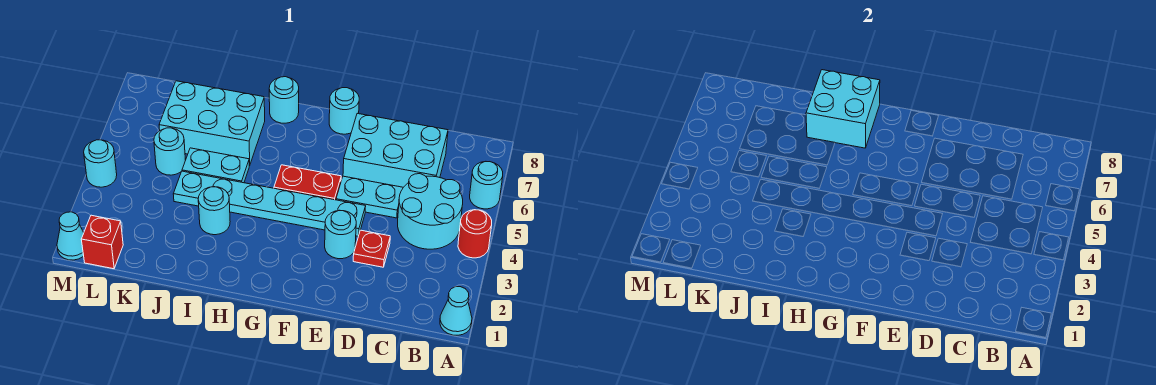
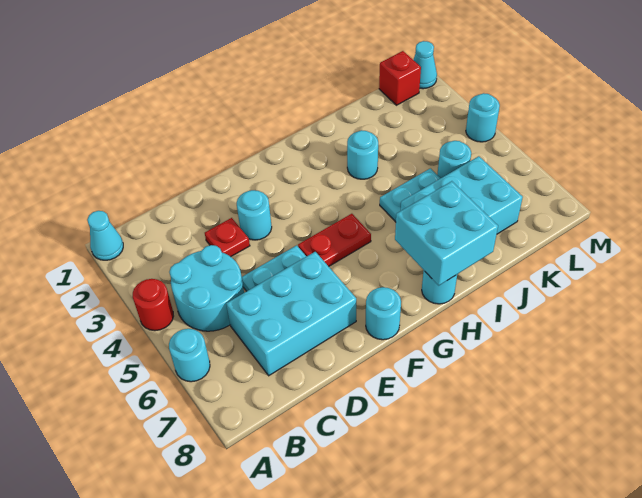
cyan 1x6 plate [173,171,366,236] -> none

